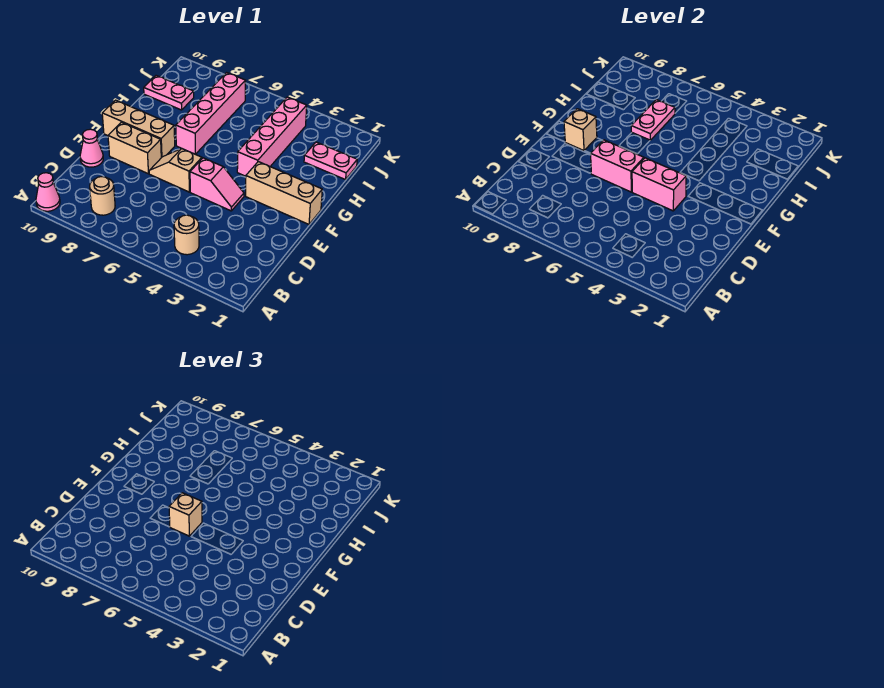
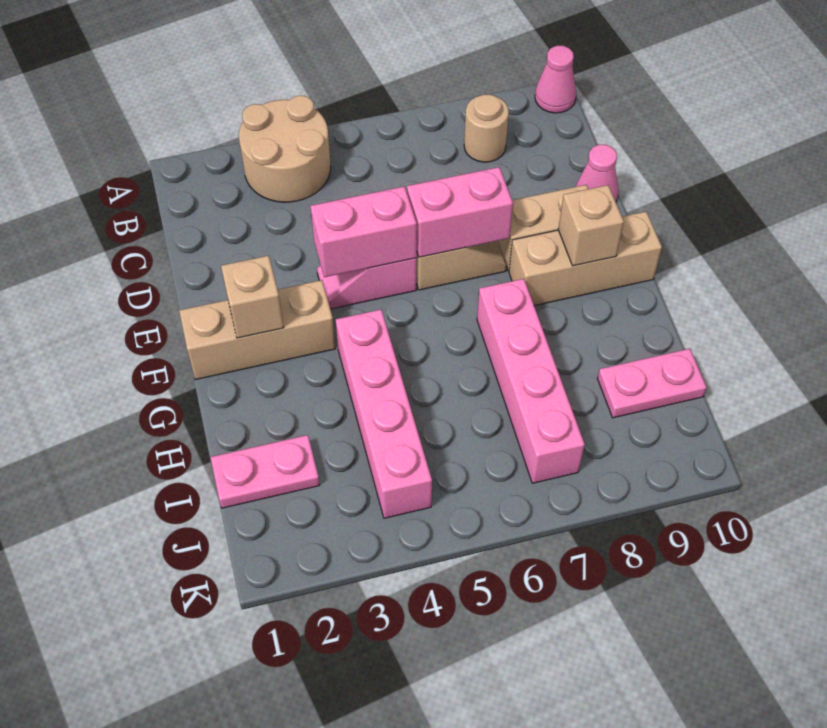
tan 1x1 round brick [174,215,199,255] -> tan 2x2 round brick [239,96,331,202]
tan 1x1 brick [169,493,202,536] -> tan 1x1 brick moved to [221,256,284,338]
pink 1x2 plate [631,100,675,140] -> none

